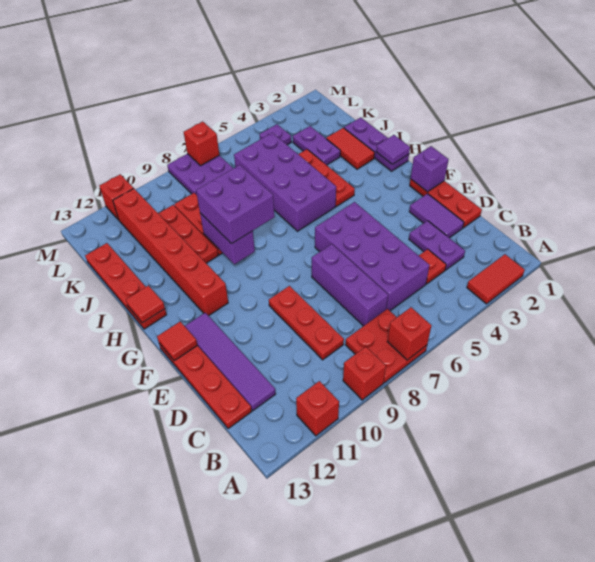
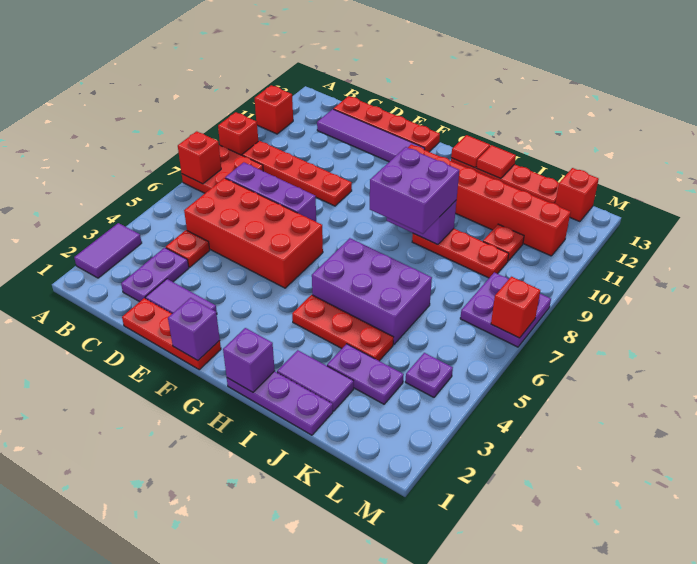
red 1x2 tile [467,254,525,304] -> purple 1x2 tile [74,223,142,278]
purple 1x2 plate [409,221,465,270] -> purple 1x2 plate turned to [121,248,189,302]
purple 2x4 brick [315,202,430,311] -> red 2x4 brick [184,178,323,288]
red 1x3 plate [269,286,344,360] -> red 1x4 plate [242,141,352,206]
red 1x1 tile [157,322,197,361] -> red 1x1 tile moved to [477,145,516,179]
purple 1x1 tile [376,135,410,164] -> purple 1x1 brick [223,328,275,392]
purple 2x4 brick [234,133,336,231] -> purple 2x3 brick [312,238,432,344]
red 1x2 tile [326,128,375,169] -> purple 1x2 tile [277,350,354,411]
red 1x3 plate [158,205,218,263] -> red 1x1 plate [483,224,524,261]
red 1x1 brick [100,174,134,220] -> red 1x1 brick moved to [555,168,599,222]

